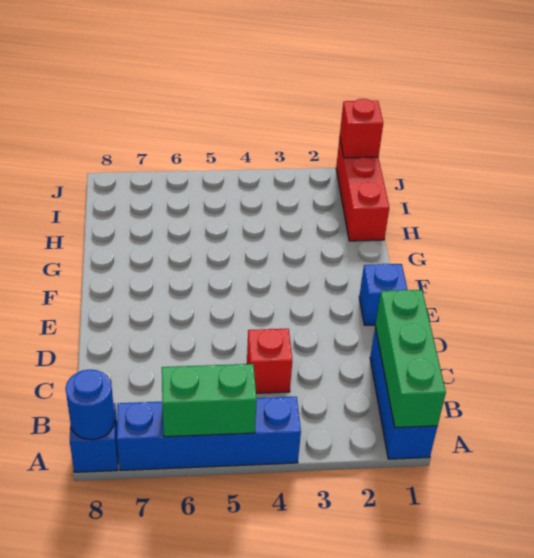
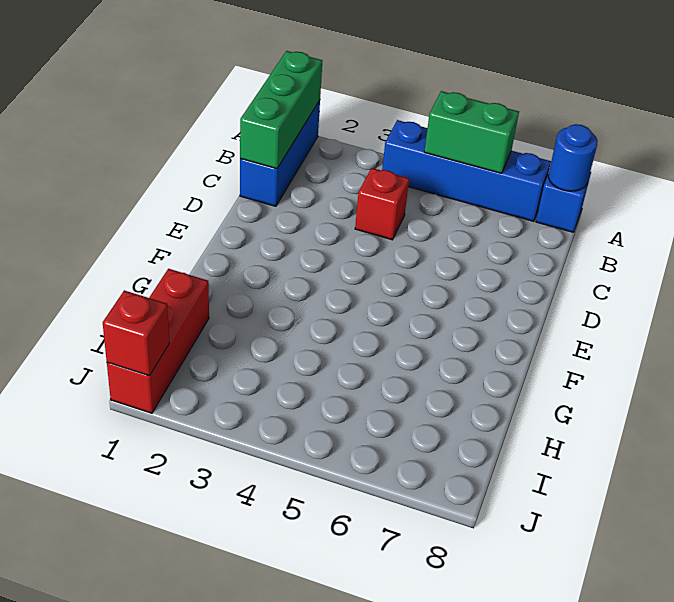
blue 1x1 brick [359,264,408,325] -> none

